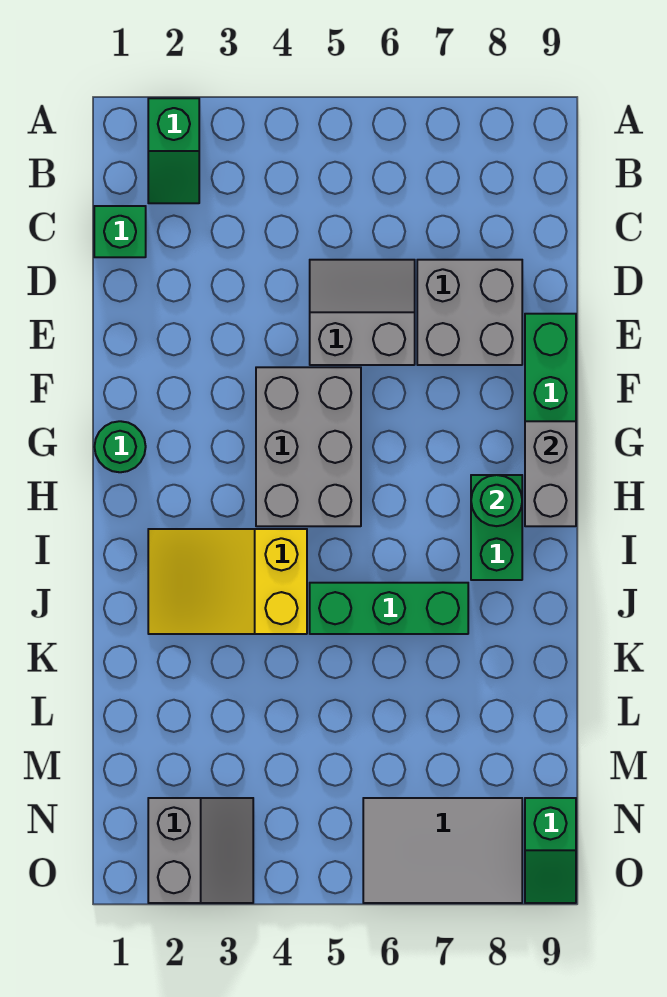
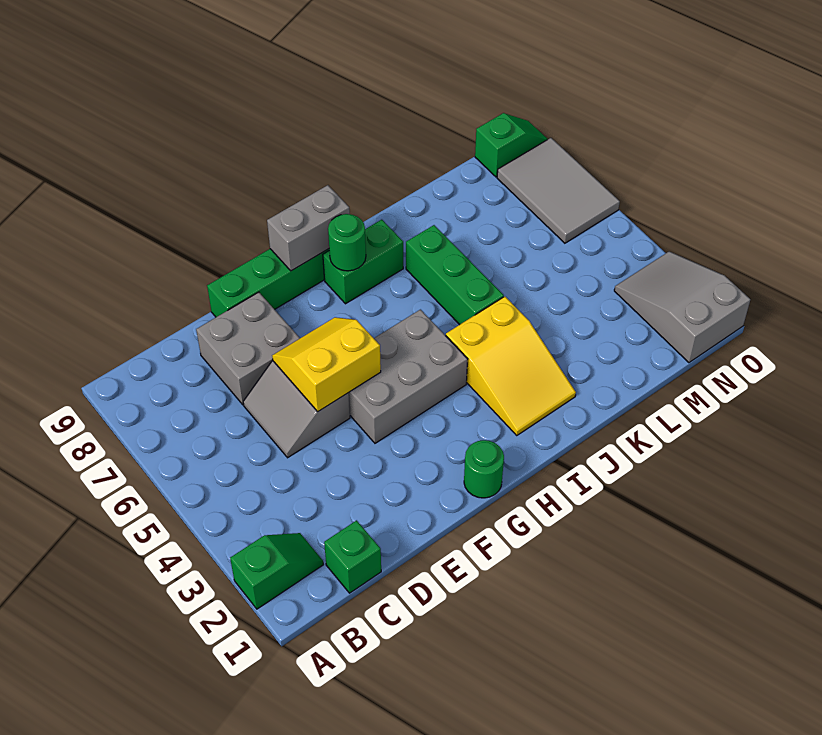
none -> yellow 2x2 slope [272,317,381,411]
grey 2x2 slope [148,798,253,903] -> grey 2x3 slope [614,251,750,363]

